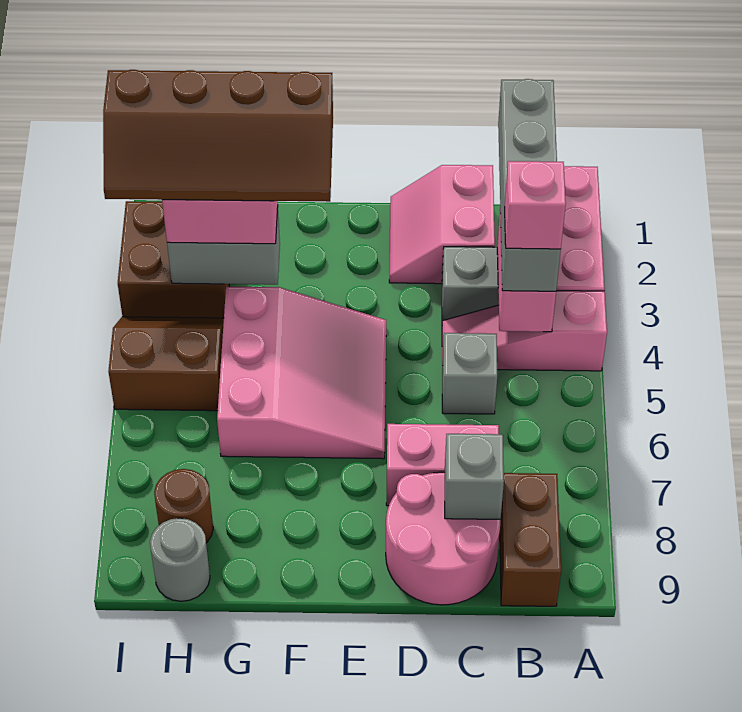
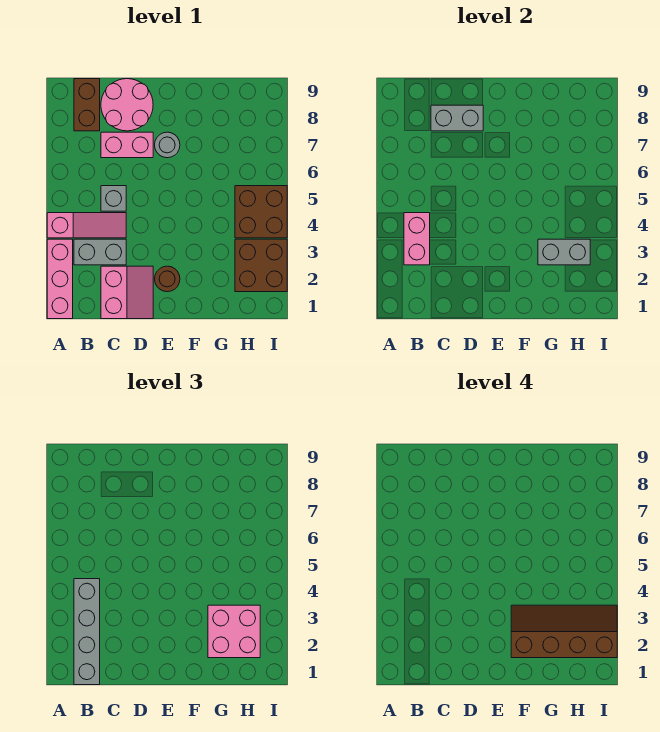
pink 1x1 brick [505,161,566,249] -> none
grey 1x1 brick [445,434,504,519] -> grey 1x2 brick [431,105,483,131]
pink 3x3 slope [217,287,386,459] -> none
brown 2x2 slope [108,317,224,411] -> brown 2x2 brick [235,186,287,238]
brown 1x1 round brick [154,469,213,543] -> brown 1x1 round brick moved to [155,266,180,292]
grey 1x1 round brick [150,518,210,601] -> grey 1x1 round brick moved to [155,132,180,158]

